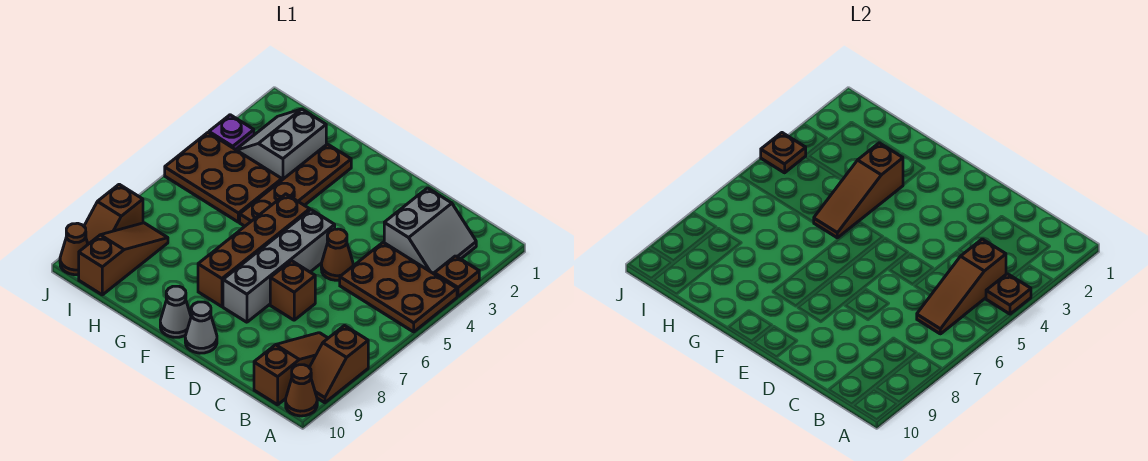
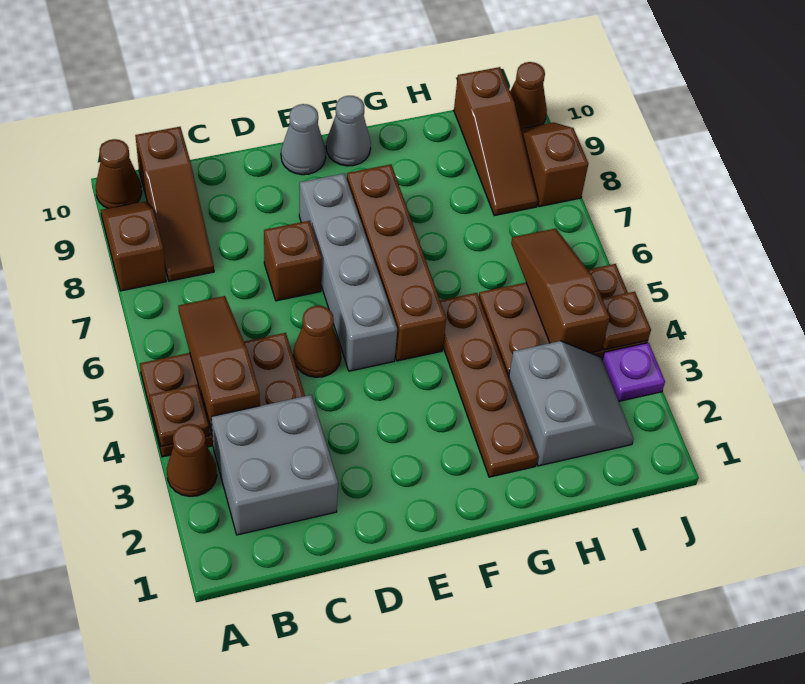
brown 1x1 plate [434,256,479,296] -> brown 1x1 cone [167,424,217,496]
grey 2x2 slope [384,188,476,274] -> grey 2x2 brick [211,395,338,535]
brown 1x3 slope [814,143,903,238] -> brown 1x3 slope moved to [511,228,610,353]

